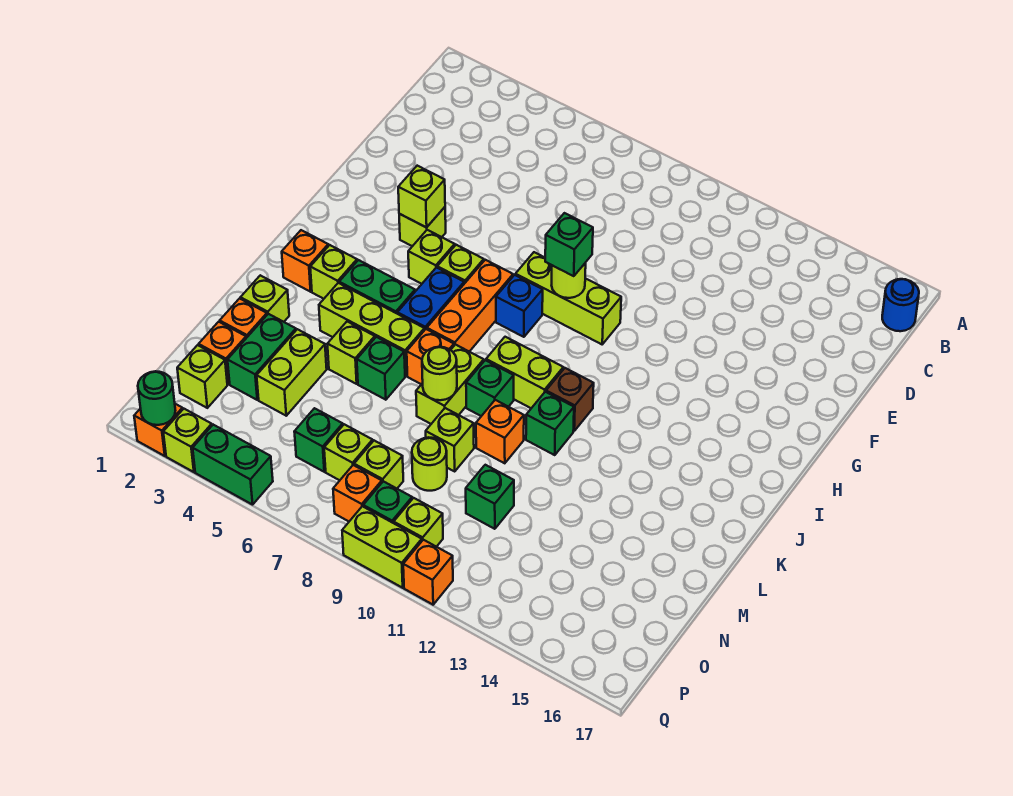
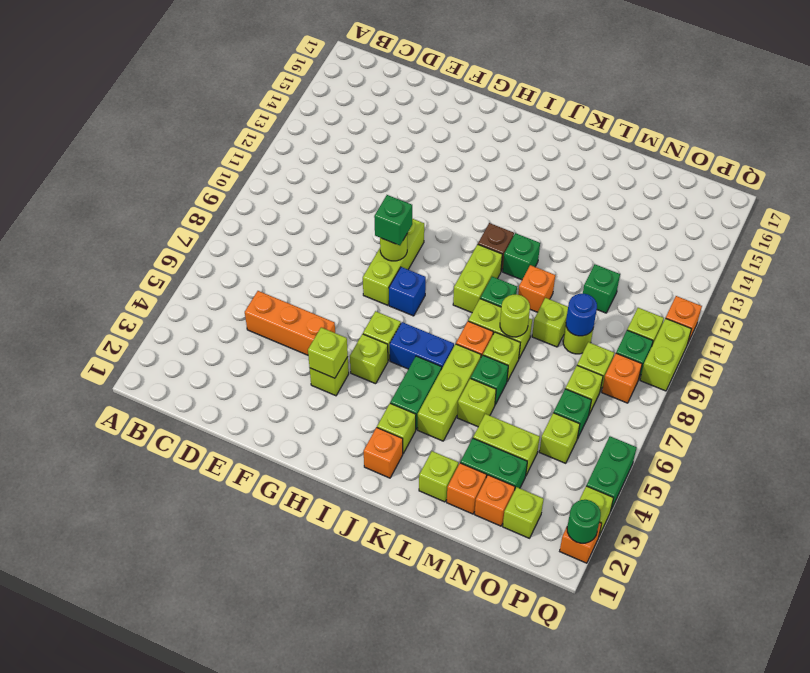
blue 1x1 round brick [882,279,919,331] -> blue 1x1 round brick moved to [566,294,597,336]
orange 1x3 brick [427,260,513,352] -> orange 1x3 brick moved to [245,291,335,355]
none -> lime 1x1 brick [483,332,520,381]
none -> lime 1x1 brick [539,413,580,463]

